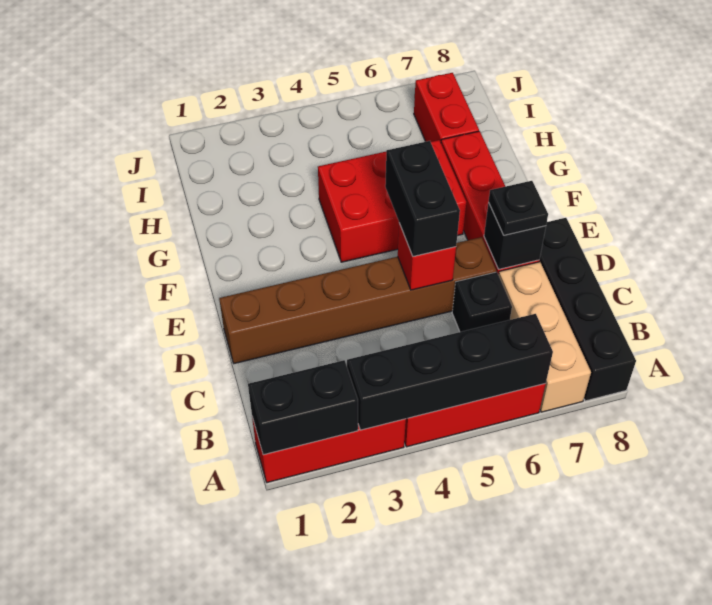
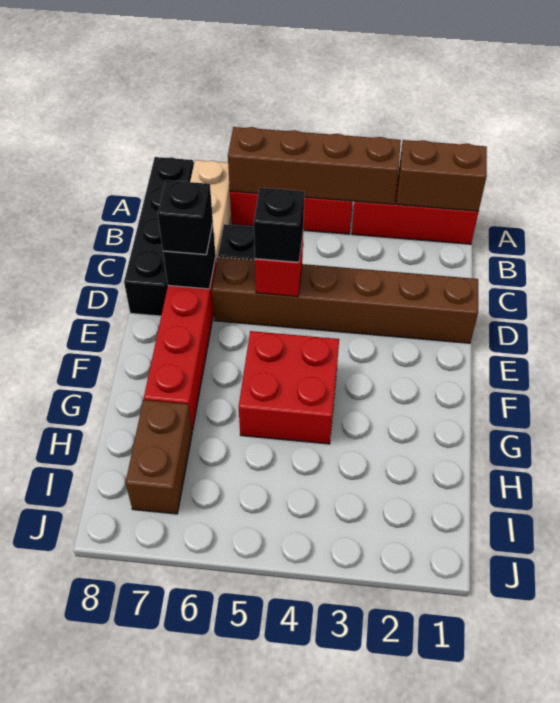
black 1x2 brick [248,360,358,455] -> brown 1x2 brick [396,140,487,211]
black 1x4 brick [347,314,553,430] -> brown 1x4 brick [228,127,401,204]
black 1x2 brick [385,141,460,256] -> black 1x1 brick [254,188,304,262]
black 1x1 plate [489,181,548,235] -> black 1x1 brick [158,180,213,255]
red 2x3 brick [318,140,466,262] -> red 2x2 brick [239,331,339,444]
red 1x2 brick [414,73,479,142] -> brown 1x2 brick [126,400,192,514]

